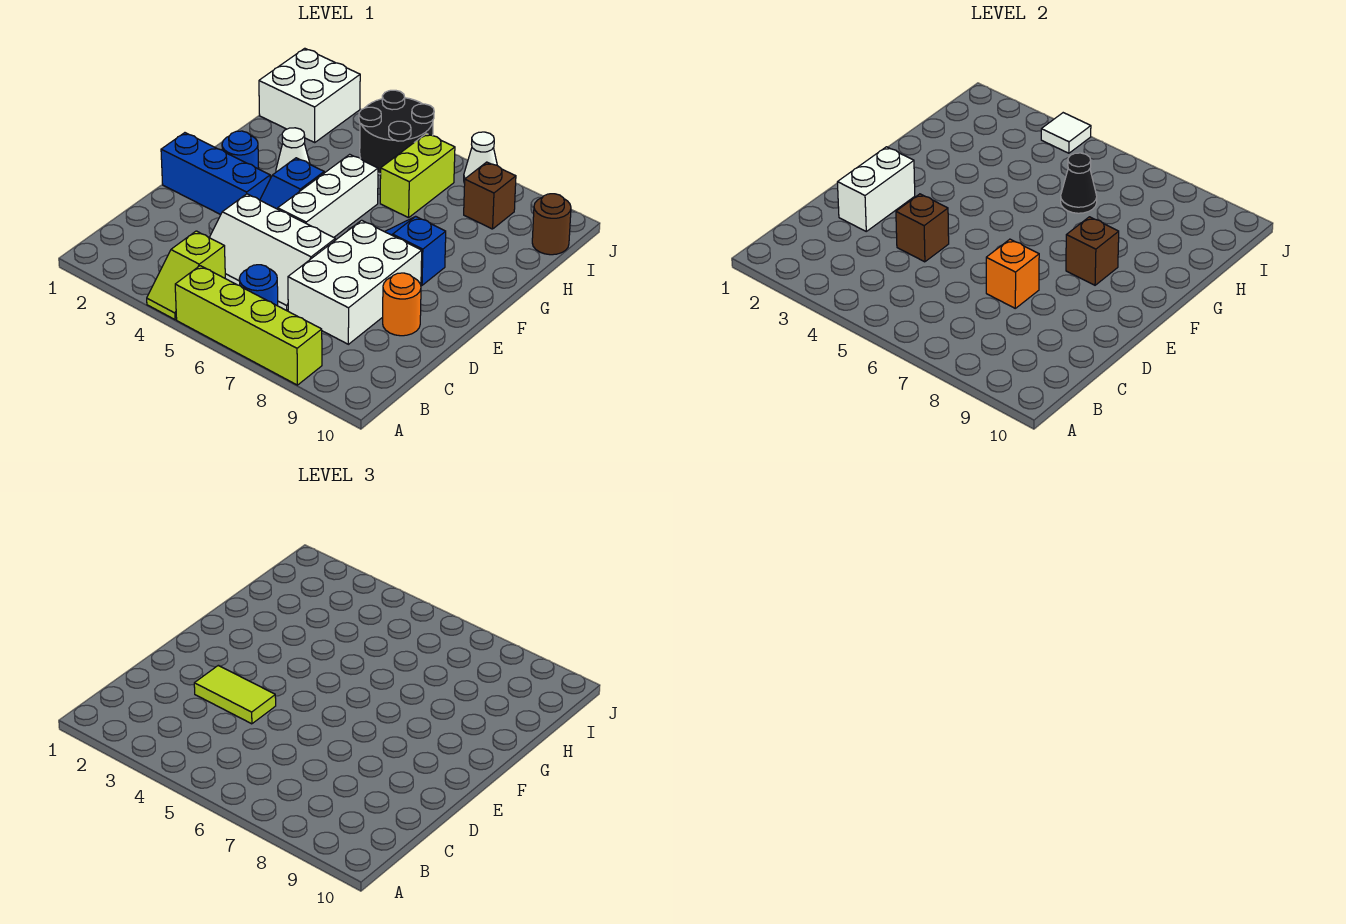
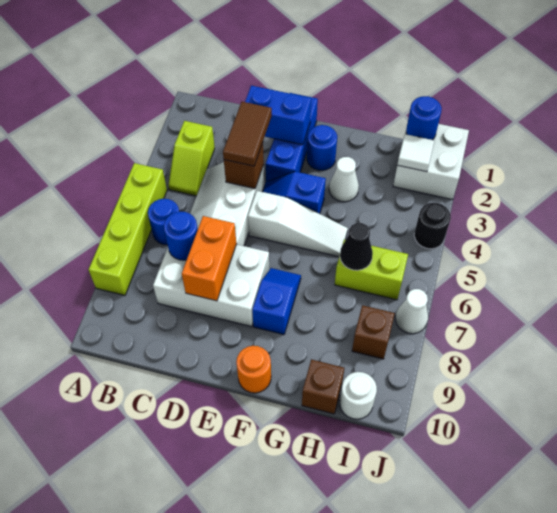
lime 1x2 slope [147,231,225,320] -> lime 1x2 slope turned to [168,121,215,196]
none -> blue 1x1 round brick [164,212,198,260]
white 1x2 brick [837,147,915,231] -> blue 1x2 brick [245,86,311,145]
lime 1x2 tile [194,665,276,724] -> brown 1x2 tile [223,102,272,166]
orange 1x1 brick [986,239,1039,308] -> orange 1x2 brick [182,216,236,301]
orange 1x1 round brick [383,273,421,336] -> orange 1x1 round brick moved to [236,346,271,393]
white 1x3 brick [278,154,378,237] -> white 1x3 slope [248,191,348,257]
brown 1x1 brick [1066,217,1119,285] -> brown 1x1 brick moved to [302,359,344,414]
none -> blue 1x1 round brick [406,96,442,140]
black 2x2 round brick [359,90,434,174] -> black 1x1 round brick [414,203,451,249]
brown 1x1 round brick [532,194,571,255] -> white 1x1 round brick [340,372,377,419]
white 1x1 tile [1041,113,1091,153] -> white 1x1 tile moved to [397,134,434,172]

